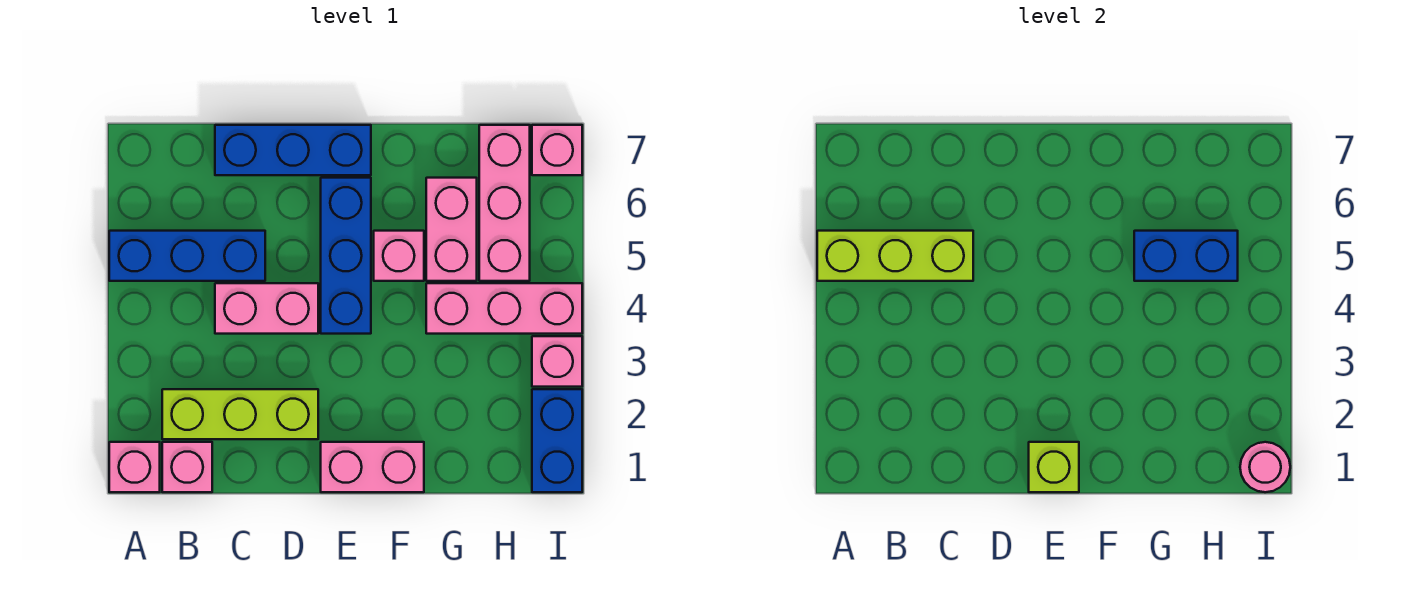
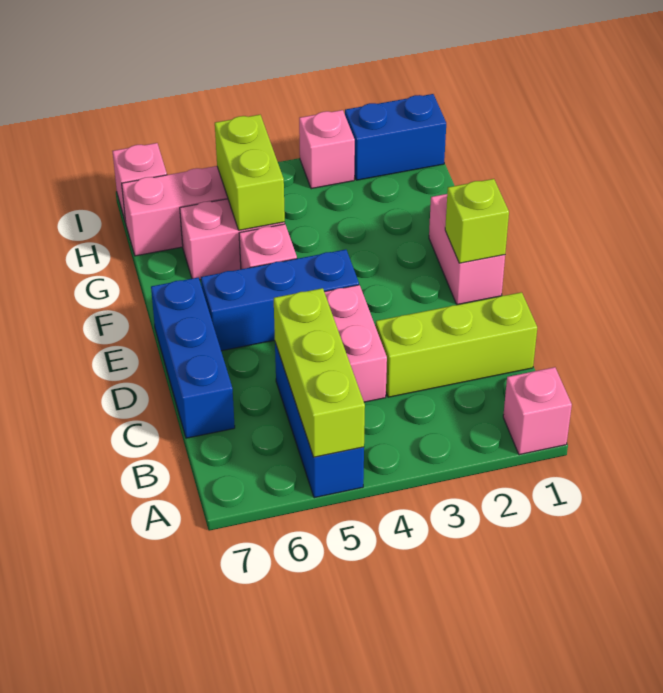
pink 1x1 brick [162,442,212,492] -> none
lime 1x3 brick [162,389,318,439] -> lime 1x3 brick turned to [376,292,537,397]
pink 1x3 brick [426,283,582,334] -> none
blue 1x2 brick [1134,231,1238,281] -> lime 1x2 brick [215,115,285,230]
pink 1x1 round brick [1240,442,1290,492] -> none

